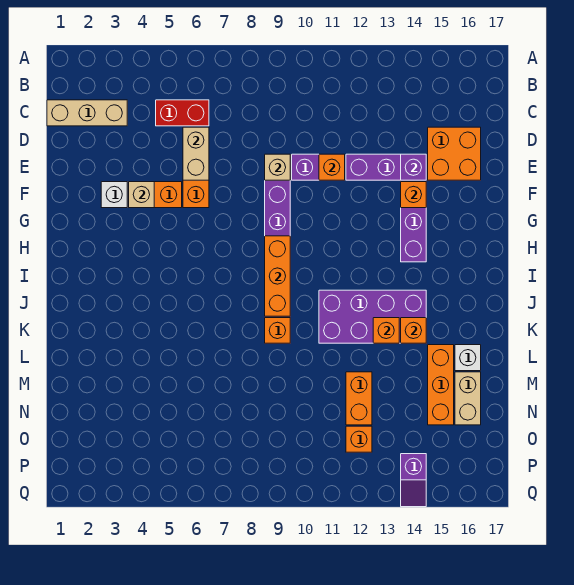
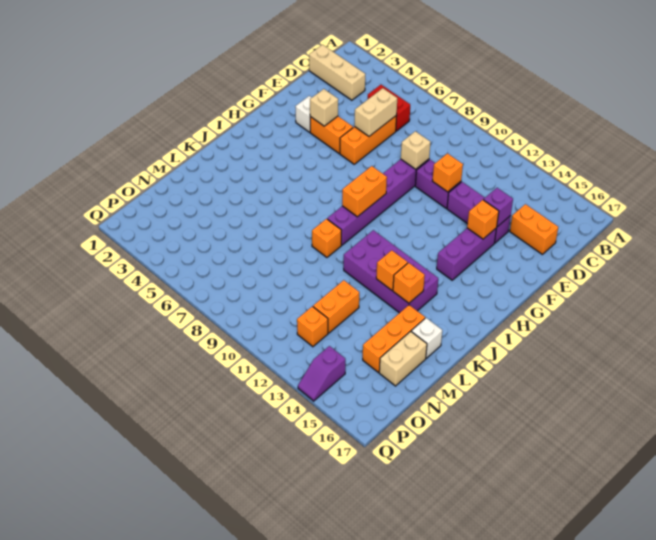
orange 2x2 brick [428,127,481,180] -> orange 1x2 brick [510,204,558,254]
orange 1x3 brick [265,236,290,316] -> orange 1x2 brick [342,166,387,217]

